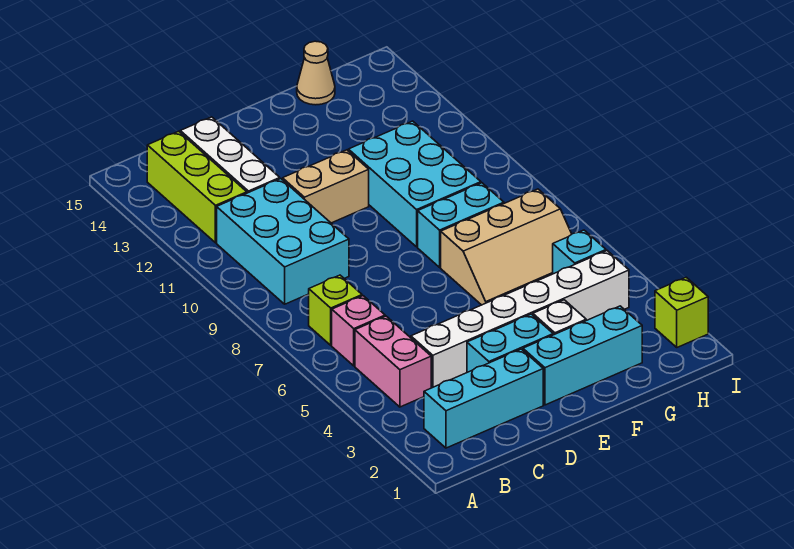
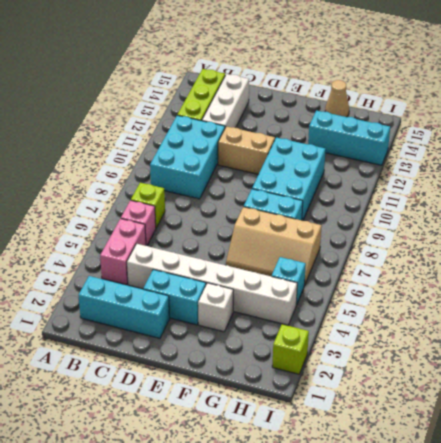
cyan 1x3 brick [523,306,642,405] -> cyan 1x3 brick moved to [308,111,390,165]

